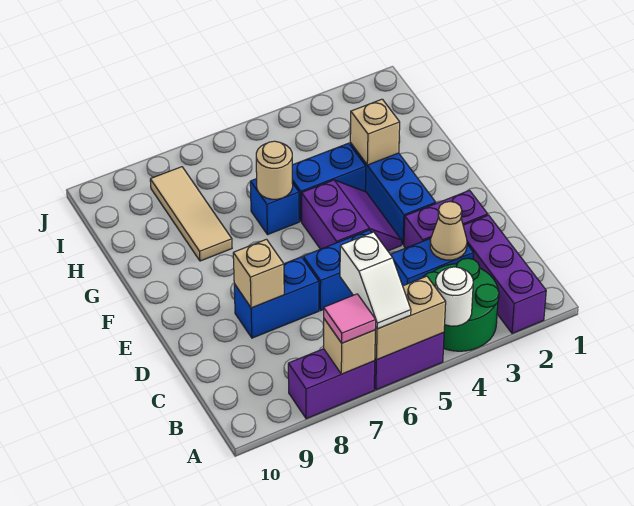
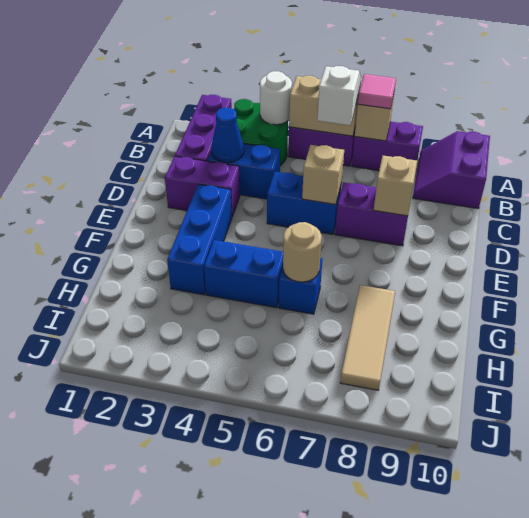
tan 1x1 cone [430,201,467,260] -> blue 1x1 cone [211,108,244,163]
blue 1x2 brick [234,257,319,338] -> purple 1x2 brick [335,182,408,246]
purple 2x2 slope [302,180,402,251] -> purple 2x2 slope moved to [413,131,490,209]
tan 1x1 brick [350,99,400,165] -> tan 1x1 brick moved to [302,145,344,205]

